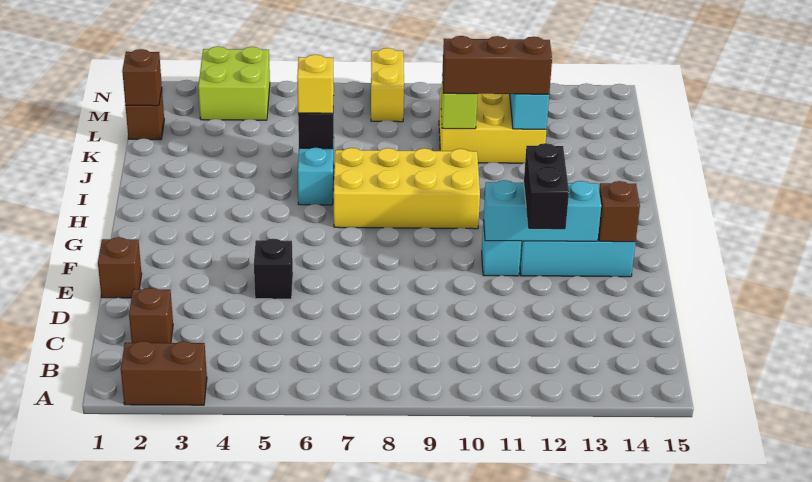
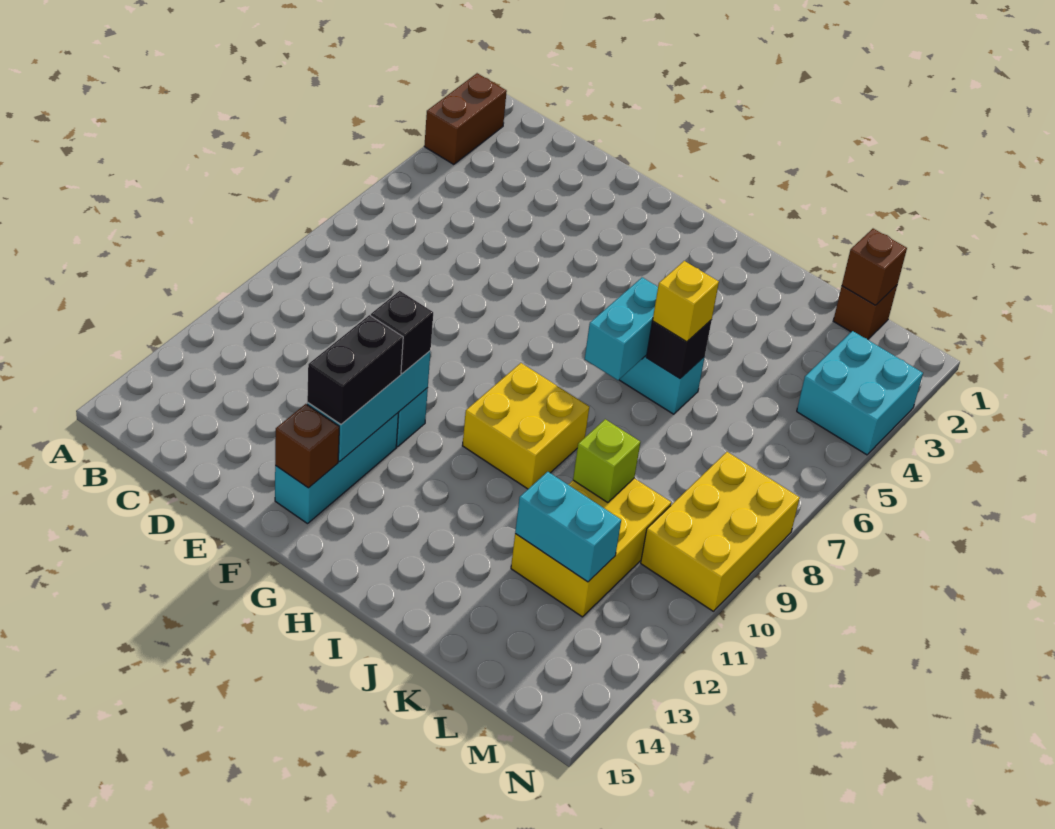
brown 1x1 brick [129,288,173,343] -> none
brown 1x1 brick [98,237,142,298] -> none
black 1x1 brick [254,239,293,299] -> black 1x1 brick moved to [371,291,433,374]
black 1x2 brick [524,143,569,229] -> black 1x2 brick turned to [307,315,403,424]
yellow 2x4 brick [334,148,480,229] -> yellow 2x2 brick [462,363,589,489]
none -> cyan 1x2 brick [585,277,658,380]
brown 1x3 brick [442,36,552,94] -> none
lime 2x2 brick [198,46,270,120] -> cyan 2x2 brick [797,331,923,455]
yellow 1x2 brick [371,48,404,122] -> yellow 2x3 brick [641,452,800,611]

